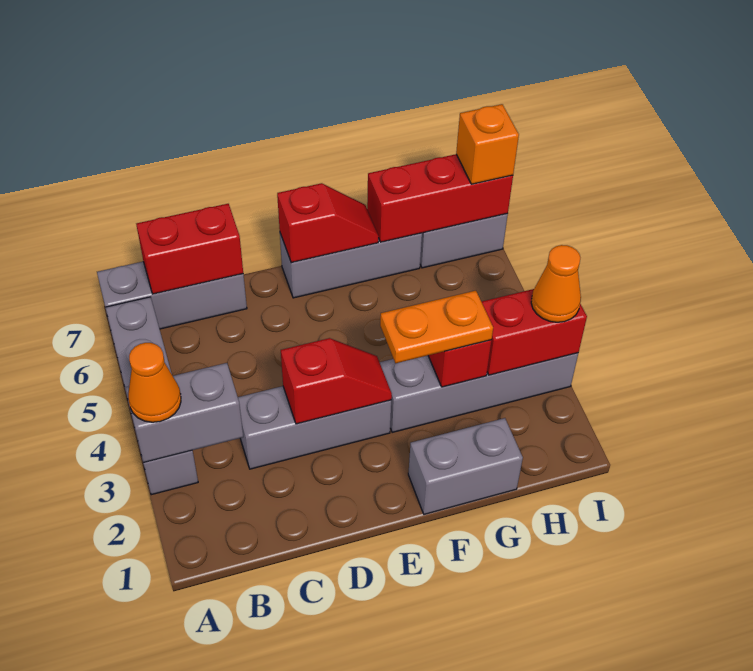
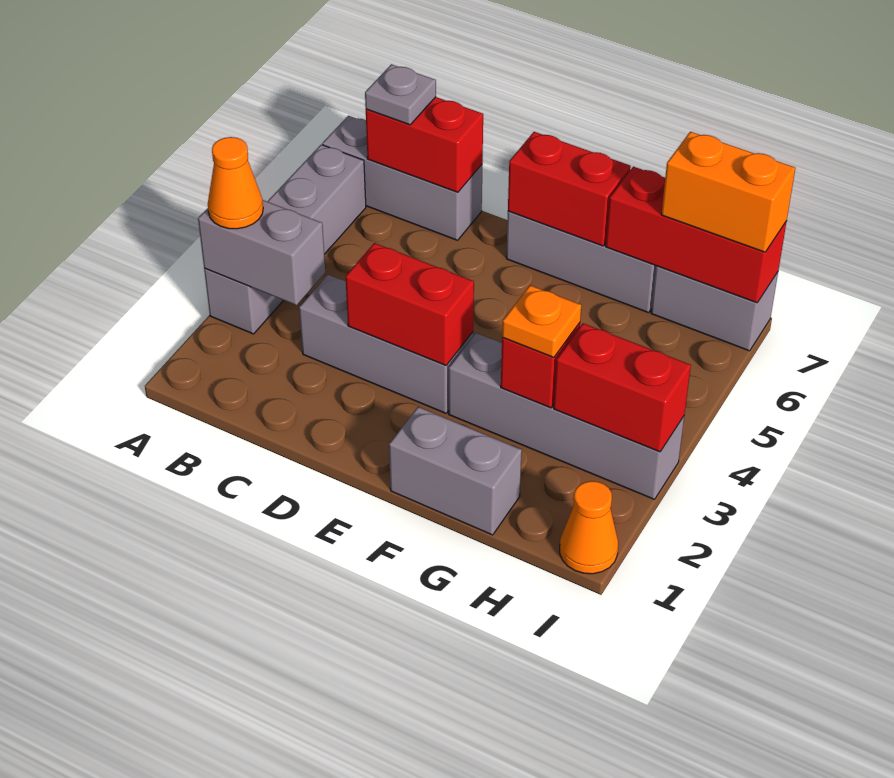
none -> grey 1x1 plate [365,64,436,125]
red 1x2 slope [281,338,392,424] -> red 1x2 brick [345,243,474,365]
red 1x2 slope [277,183,379,263] -> red 1x2 brick [508,132,631,246]
orange 1x2 plate [380,291,493,363] -> orange 1x1 plate [502,285,581,358]
orange 1x1 cone [531,245,581,322] -> orange 1x1 cone moved to [560,481,618,574]
orange 1x1 brick [456,104,519,184] -> orange 1x2 brick [662,132,795,252]

